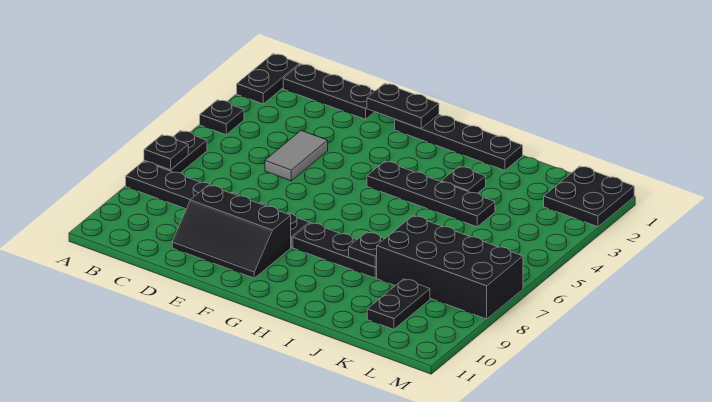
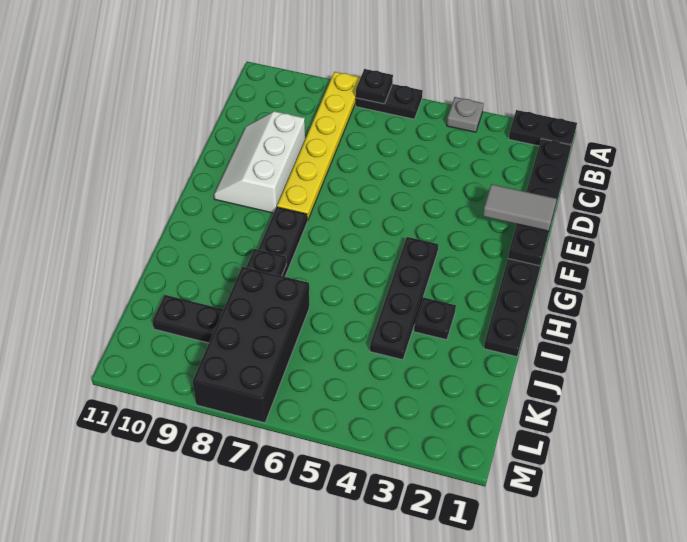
black 1x1 plate [200,100,244,135] -> grey 1x1 plate [447,97,484,132]
black 1x6 plate [126,161,309,247] -> yellow 1x6 plate [277,72,361,221]
grey 1x2 tile [265,131,328,181] -> grey 1x2 tile moved to [483,184,557,231]
black 2x3 slope [172,185,291,278] -> white 2x3 slope [214,111,305,213]
black 2x2 plate [544,166,634,227] -> none

